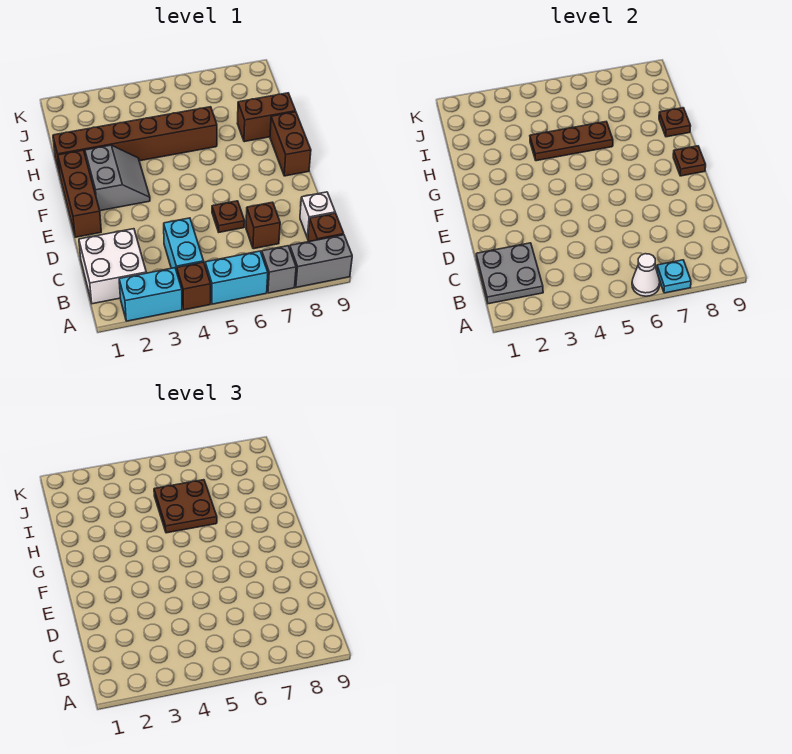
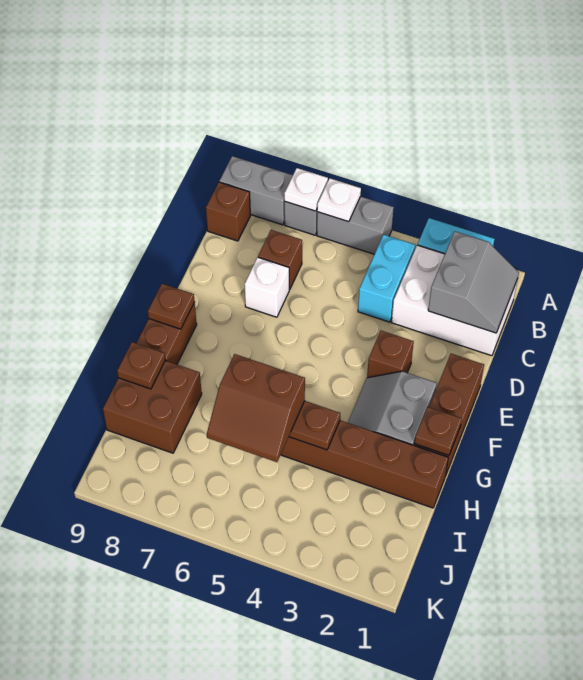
brown 1x1 brick [177,262,211,310] -> brown 1x1 brick moved to [367,331,414,378]
cyan 1x2 brick [205,251,268,304] -> grey 1x2 brick [317,197,394,254]
white 1x1 cone [632,254,660,296] -> white 1x1 plate [317,178,361,222]
cyan 1x1 plate [657,260,691,293] -> white 1x1 plate [284,168,328,211]
white 2x2 brick [79,229,146,304] -> white 2x3 brick [391,245,518,356]
grey 2x2 plate [476,243,543,304] -> grey 2x2 slope [428,231,519,333]
white 1x1 brick [300,192,335,238] -> white 1x1 brick moved to [245,257,289,317]
brown 1x1 plate [212,201,245,232] -> brown 1x1 plate moved to [415,407,462,455]
brown 2x2 plate [154,480,217,533] -> brown 2x2 slope [207,354,305,462]
brown 1x2 brick [237,93,296,142] -> brown 2x2 brick [103,361,202,453]

